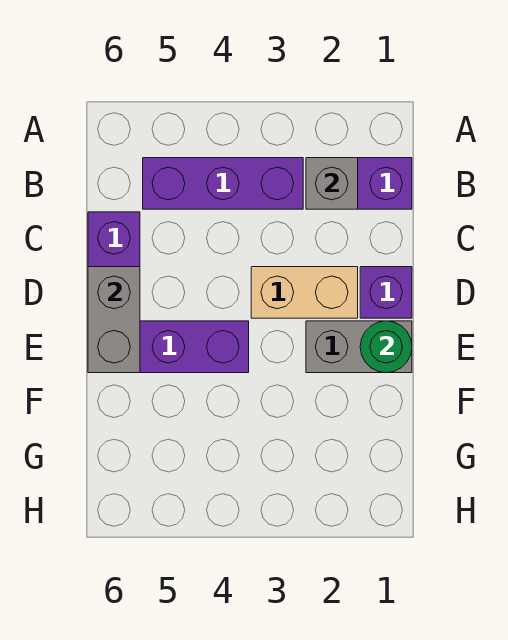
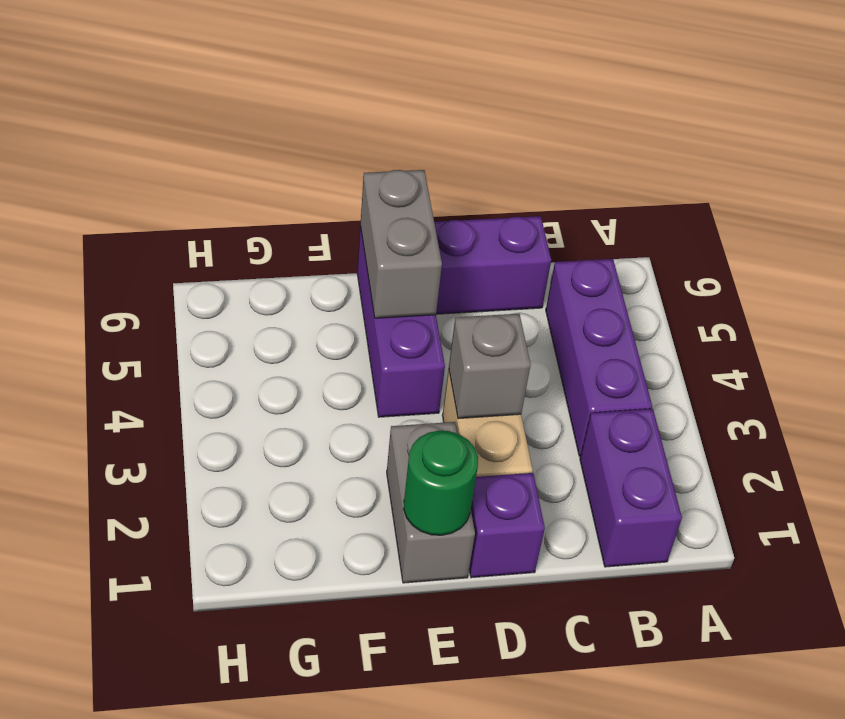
grey 1x1 brick [306,158,358,209] -> grey 1x1 brick moved to [449,314,531,419]
grey 1x2 brick [88,267,140,373] -> grey 1x2 brick turned to [361,170,442,318]

